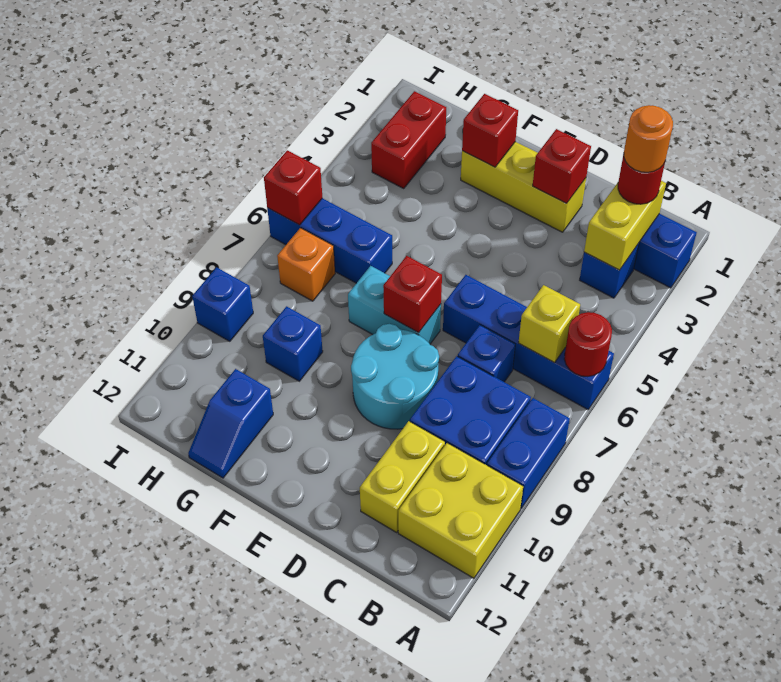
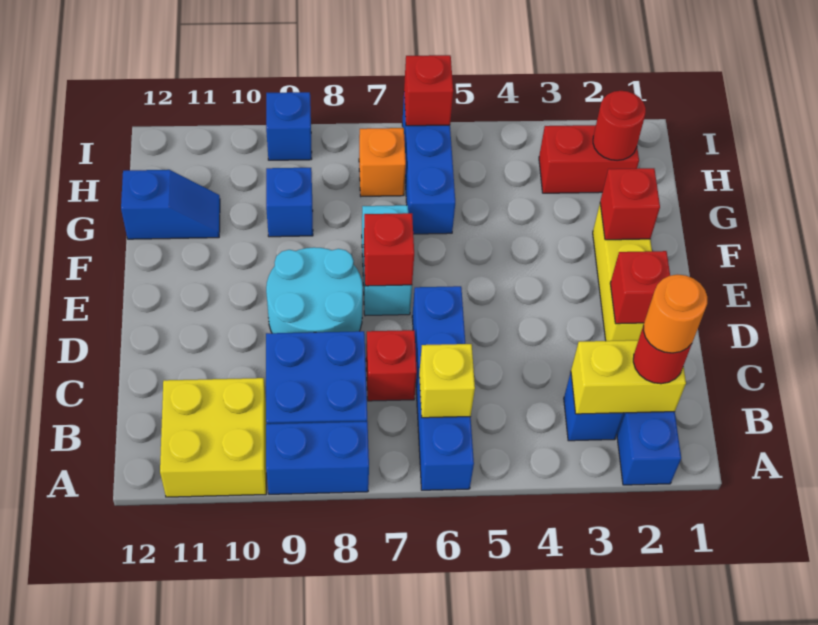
red 1x1 round brick [564,312,612,377] -> red 1x1 round brick moved to [593,91,646,160]
blue 1x1 brick [458,325,515,382] -> red 1x1 brick [366,330,417,401]
yellow 1x2 brick [360,421,445,532] -> none
blue 1x2 slope [188,369,273,478] -> blue 1x2 slope turned to [121,170,220,239]

